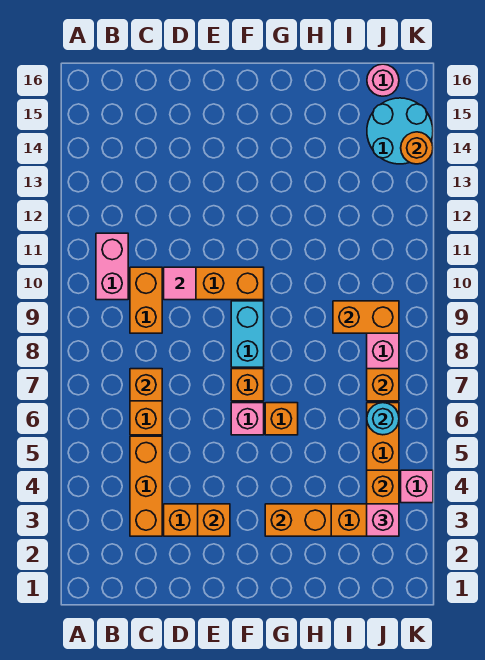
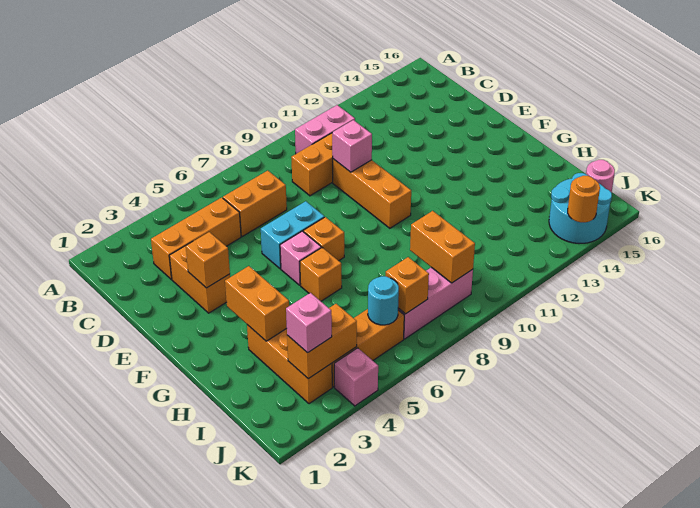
orange 1x1 brick [130,369,162,401] -> none
pink 1x1 tile [164,267,196,300] -> pink 1x1 brick [332,120,372,172]
cyan 1x2 brick [231,301,264,367] -> cyan 1x2 brick moved to [261,201,324,269]

